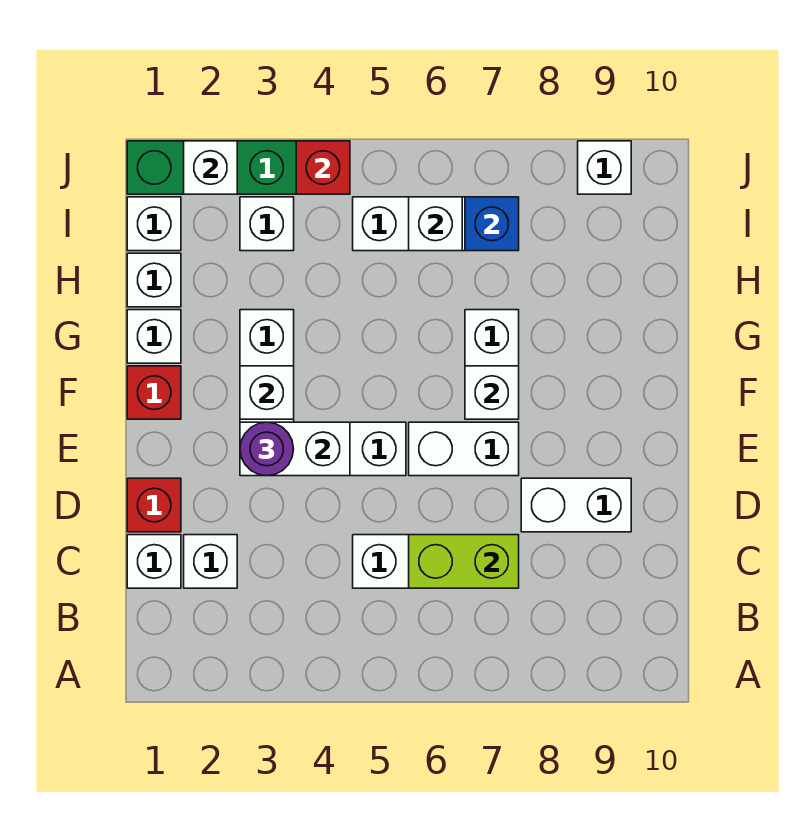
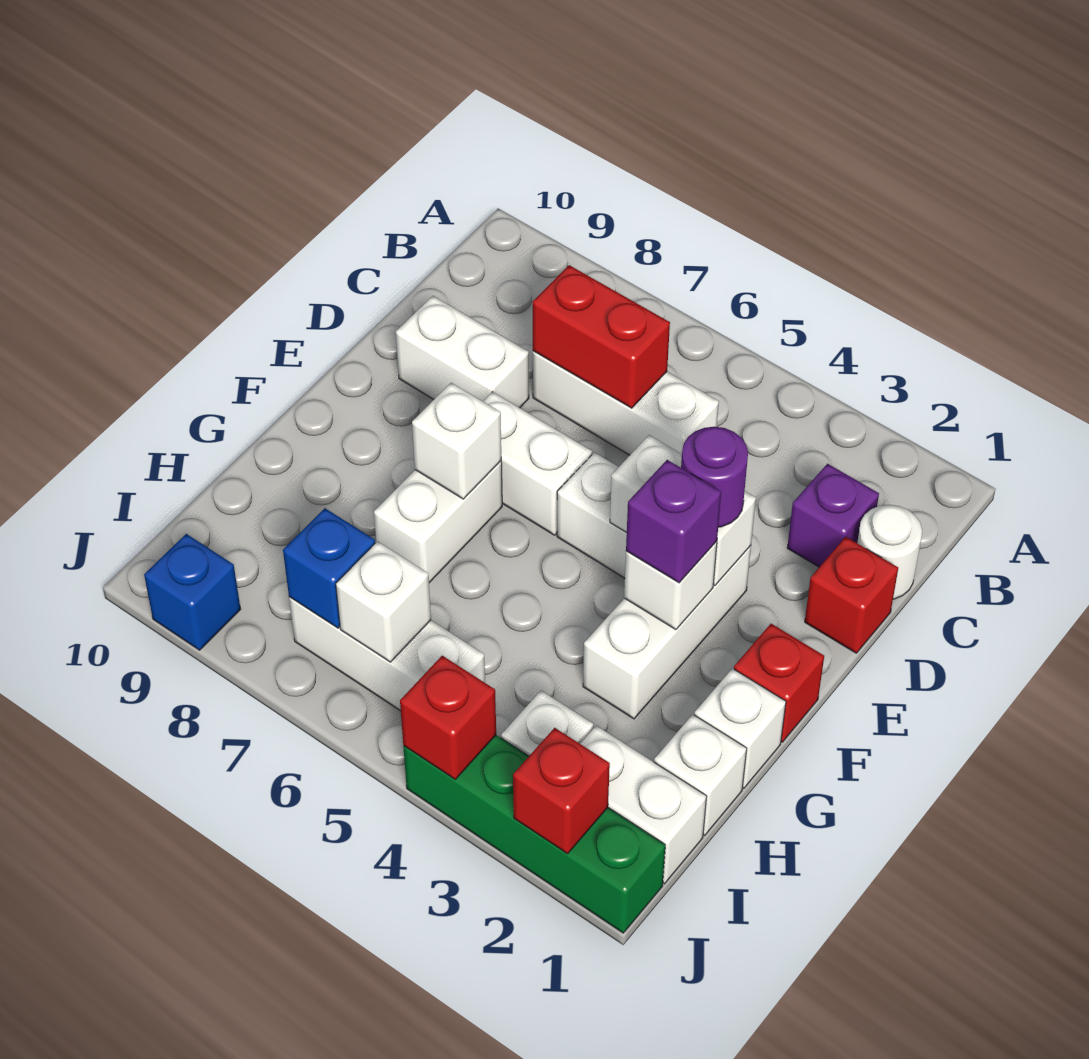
white 1x1 brick [127,535,181,588] -> white 1x1 round brick [857,505,922,599]
white 1x1 brick [184,535,237,588] -> purple 1x1 brick [787,464,879,567]
lime 1x2 brick [409,535,519,588] -> red 1x2 brick [533,265,670,408]
none -> purple 1x1 brick [626,460,721,583]
white 1x1 brick [127,197,181,251] -> white 1x2 brick [580,726,707,884]
white 1x1 brick [184,141,237,194] -> red 1x1 brick [513,728,610,854]
white 1x1 brick [578,141,631,194] -> blue 1x1 brick [144,534,241,650]

